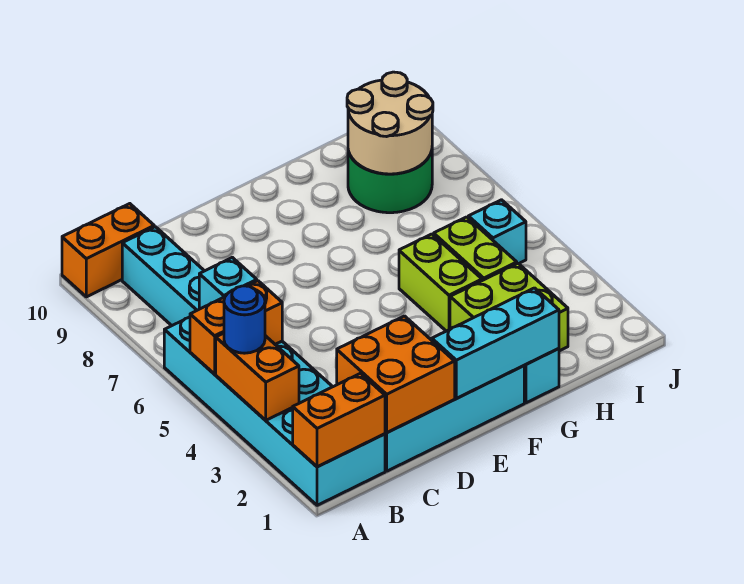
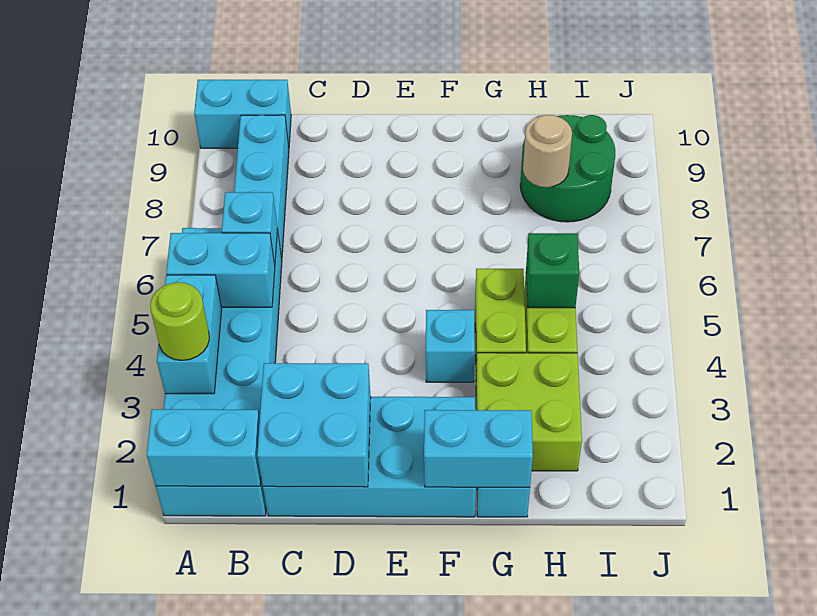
orange 1x2 brick [293,373,385,467] -> cyan 1x2 brick [147,409,261,486]
orange 1x2 brick [216,333,299,420] -> cyan 1x2 brick [157,275,222,394]
none -> lime 1x1 round brick [150,282,209,360]
blue 1x1 round brick [224,286,265,353] -> none
orange 1x2 brick [190,281,282,374] -> cyan 1x2 brick [166,233,275,307]
orange 1x2 brick [62,204,154,297] -> cyan 1x2 brick [194,80,291,148]
orange 2x2 brick [337,316,455,433] -> cyan 2x2 brick [257,363,371,487]
cyan 1x3 brick [432,288,559,398] -> cyan 1x2 brick [424,410,533,487]
none -> green 1x1 brick [526,233,579,308]
tan 2x2 round brick [347,72,433,174] -> tan 1x1 round brick [523,115,572,187]
cyan 1x1 brick [468,200,526,264] -> cyan 1x1 brick moved to [426,310,475,382]

